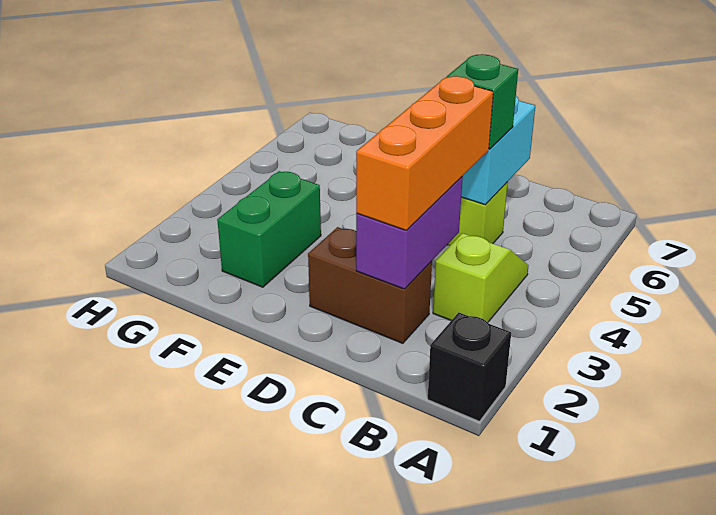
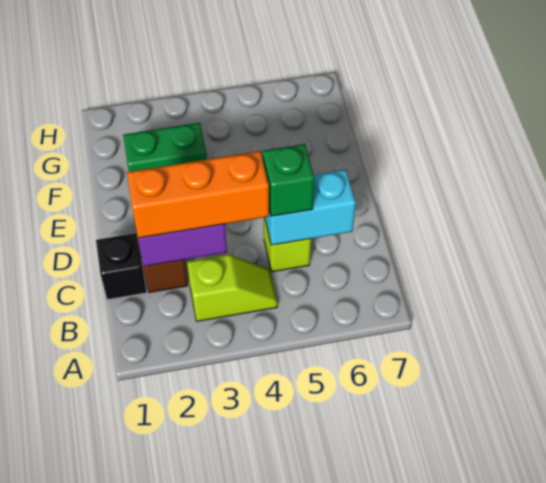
black 1x1 brick [428,313,511,421] -> black 1x1 brick moved to [96,233,147,300]

